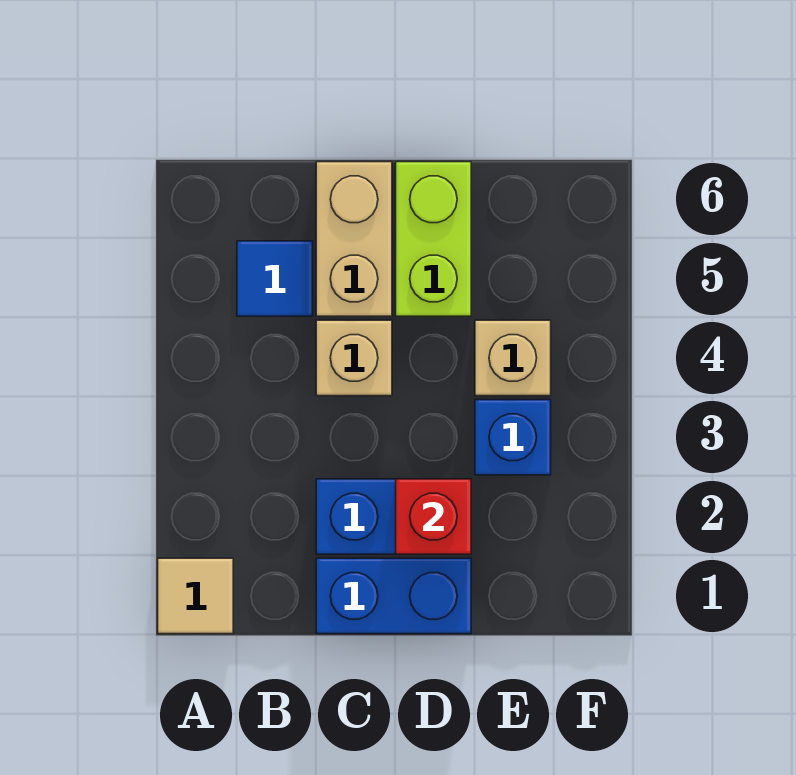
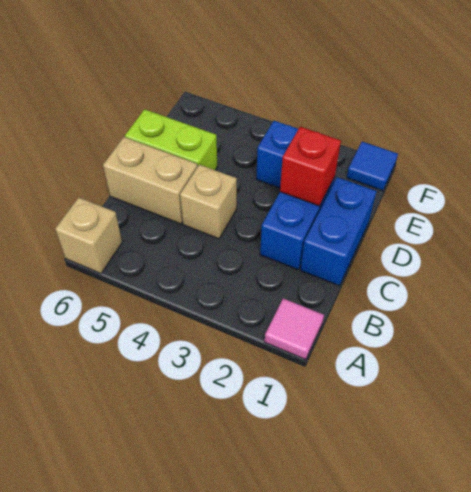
tan 1x1 tile [158,558,233,634] -> pink 1x1 tile [265,298,324,360]
blue 1x1 tile [237,241,313,316] -> blue 1x1 tile moved to [347,142,398,191]
tan 1x1 brick [475,320,551,396] -> tan 1x1 brick moved to [55,198,122,273]

